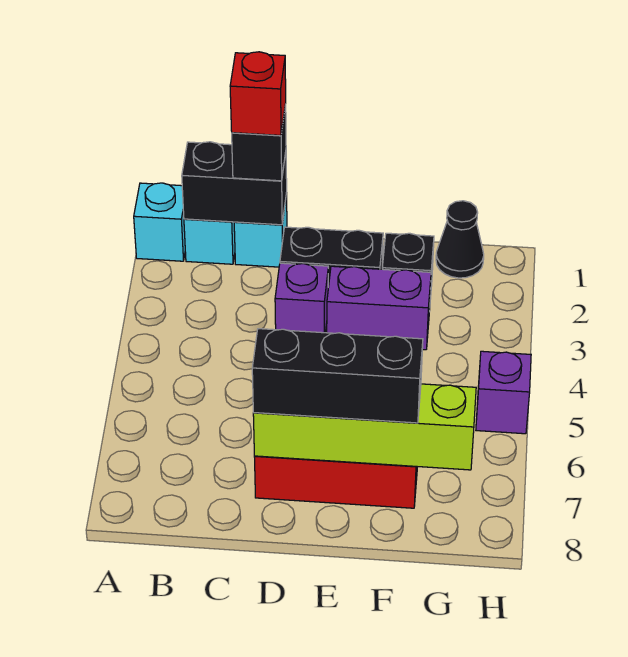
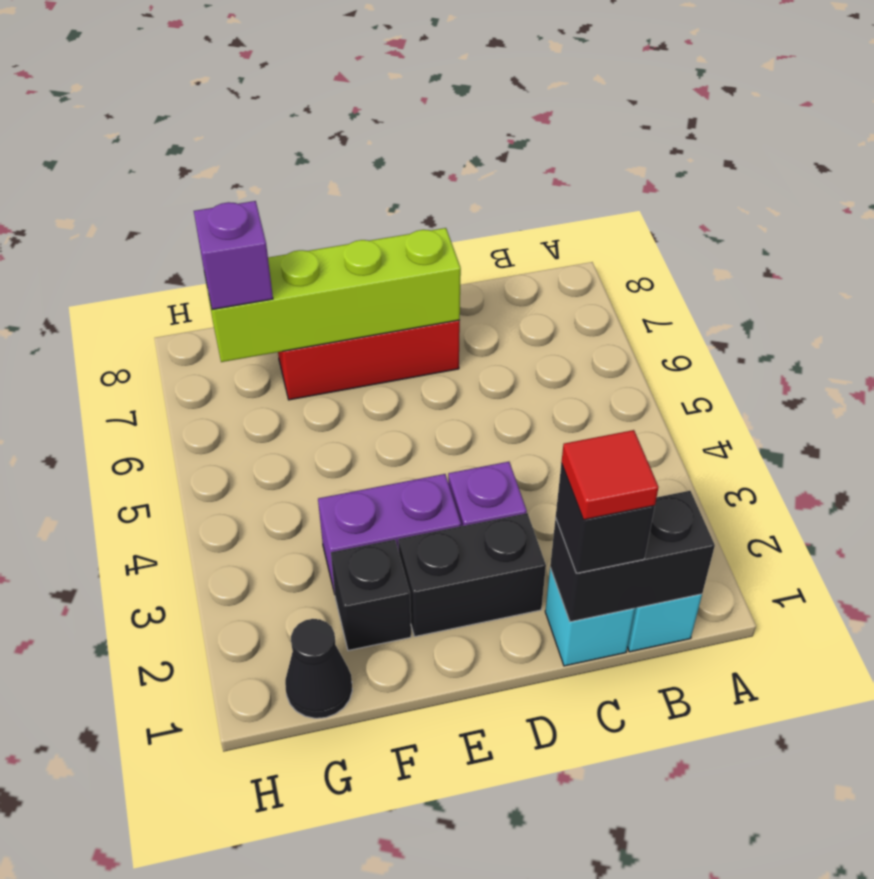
cyan 1x1 brick [134,183,185,261] -> none
red 1x1 brick [230,52,286,135] -> red 1x1 tile [561,430,659,520]
black 1x3 brick [252,329,423,423] -> none
purple 1x1 brick [476,351,531,434] -> purple 1x1 brick moved to [194,201,273,310]

